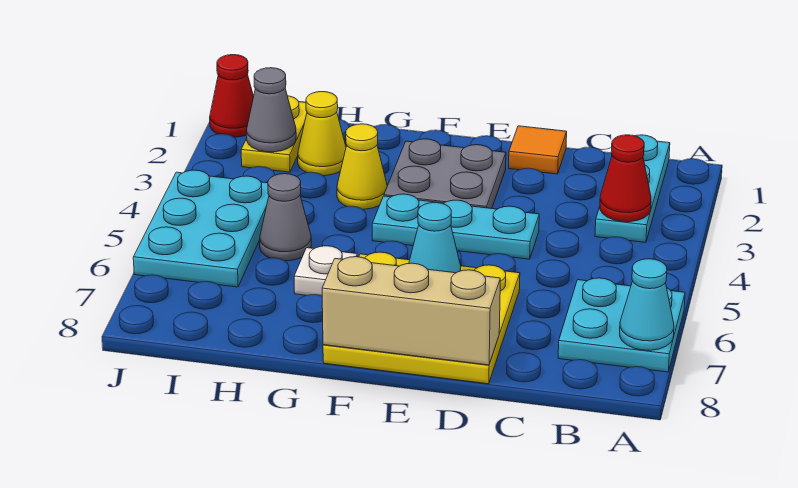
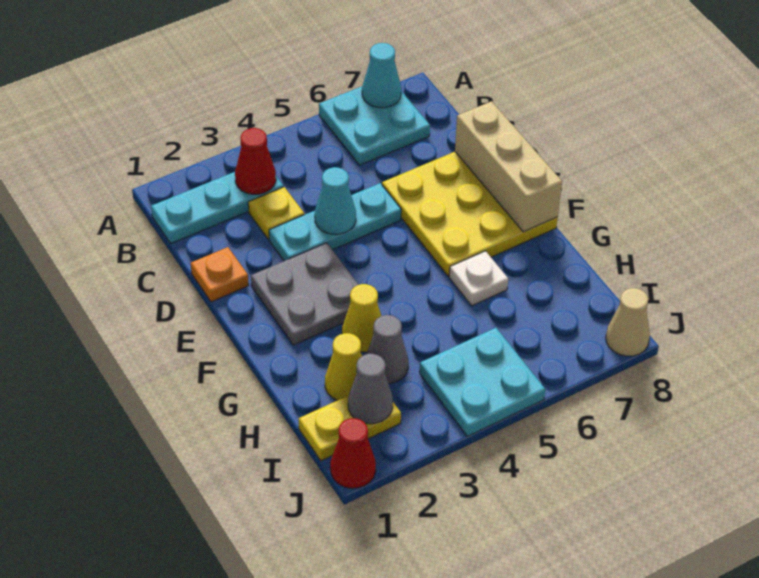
none -> yellow 1x1 plate [248,187,304,239]
orange 1x1 tile [509,126,567,174] -> orange 1x1 plate [191,247,249,302]
cyan 1x3 plate [372,194,539,259] -> cyan 1x3 plate turned to [269,183,401,261]
cyan 1x1 cone [409,203,461,273] -> cyan 1x1 cone moved to [315,167,356,234]
grey 1x1 cone [260,174,311,261] -> grey 1x1 cone moved to [367,315,409,383]
cyan 2x3 plate [133,170,269,287] -> cyan 2x2 plate [420,328,545,436]
none -> tan 1x1 cone [606,288,650,356]

